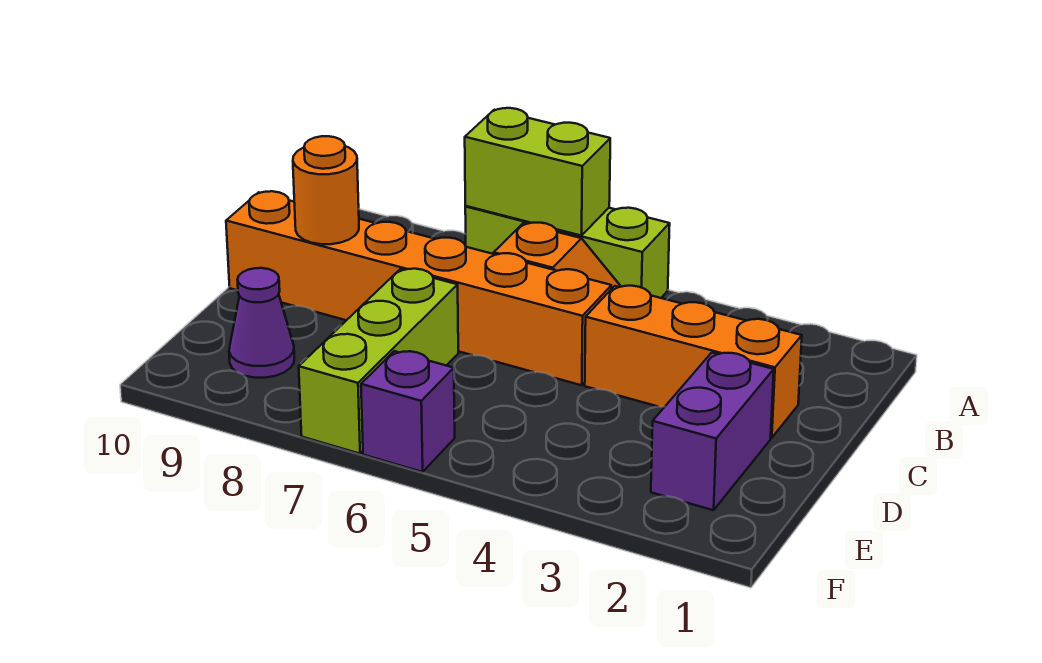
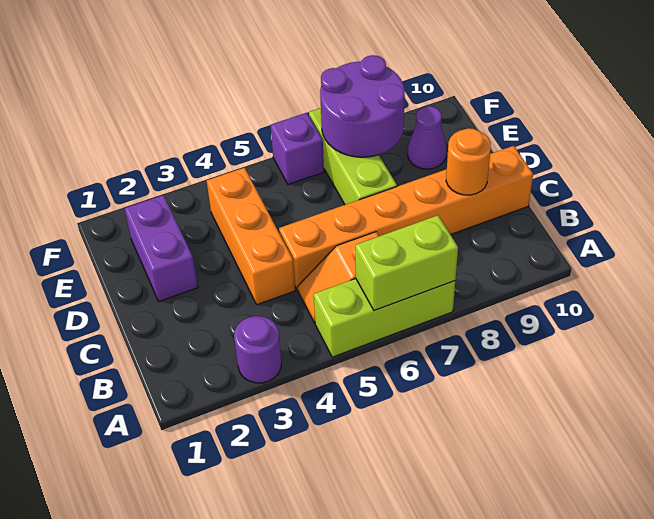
none -> purple 1x1 round brick [234,316,281,383]
orange 1x3 brick [585,286,802,438] -> orange 1x3 brick turned to [207,168,295,305]
none -> purple 2x2 round brick [320,55,405,157]

